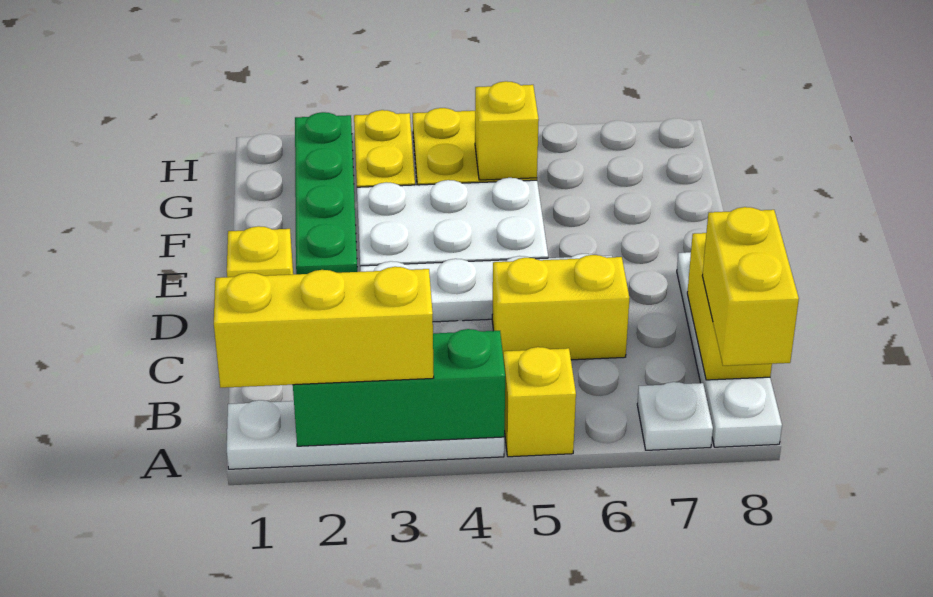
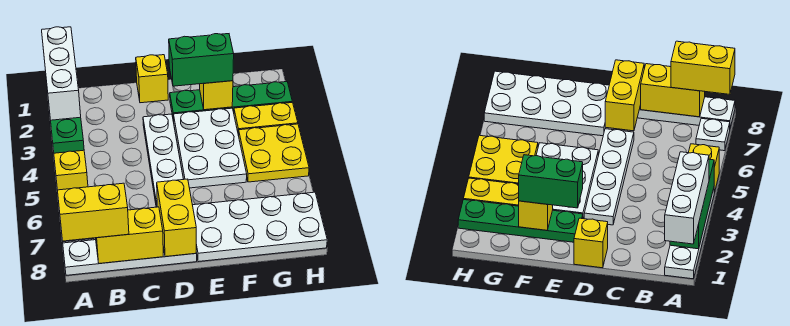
yellow 1x3 brick [214,267,434,388] -> white 1x3 brick [42,27,81,120]
yellow 1x2 brick [492,255,630,360] -> yellow 1x2 brick moved to [157,179,196,257]
none -> green 1x2 brick [169,34,234,86]
none -> white 2x4 plate [193,192,327,262]
yellow 1x1 brick [475,81,539,180] -> yellow 1x1 brick moved to [200,81,233,110]

